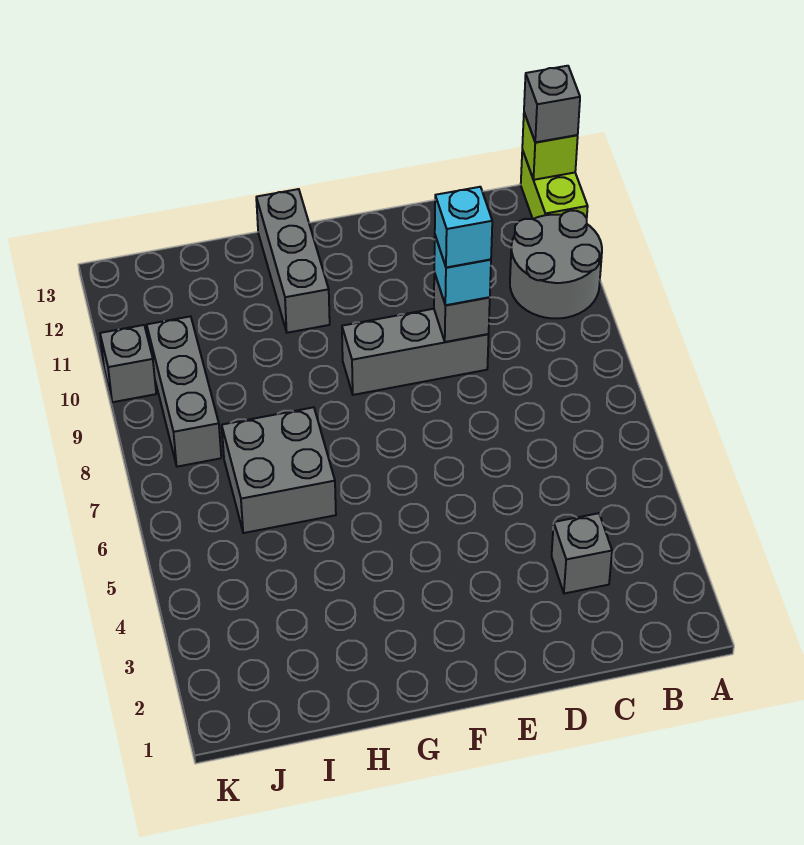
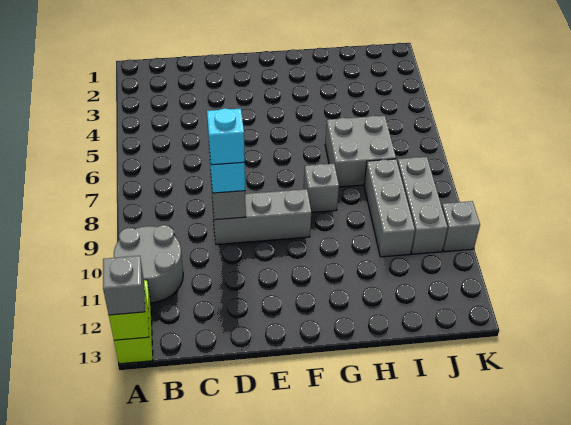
grey 1x1 brick [552,513,612,594] -> grey 1x1 brick moved to [304,164,339,213]
grey 1x3 brick [256,189,330,333] -> grey 1x3 brick moved to [364,159,415,257]

